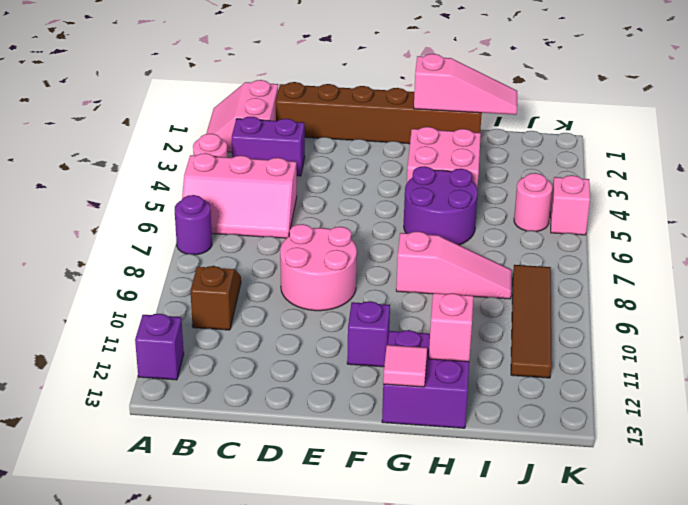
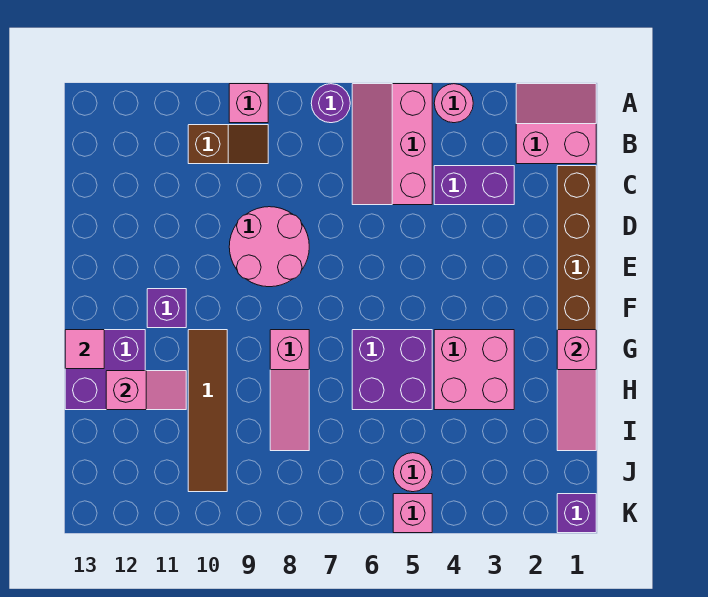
none -> pink 1x1 brick [229,84,268,123]
purple 1x1 brick [135,314,184,380] -> purple 1x1 brick moved to [557,494,596,533]
purple 1x2 brick [232,117,305,176] -> purple 1x2 brick turned to [434,166,514,205]
purple 2x2 round brick [404,166,478,245] -> purple 2x2 brick [352,330,432,410]
brown 1x4 tile [511,265,552,378] -> brown 1x4 tile turned to [188,330,227,492]

